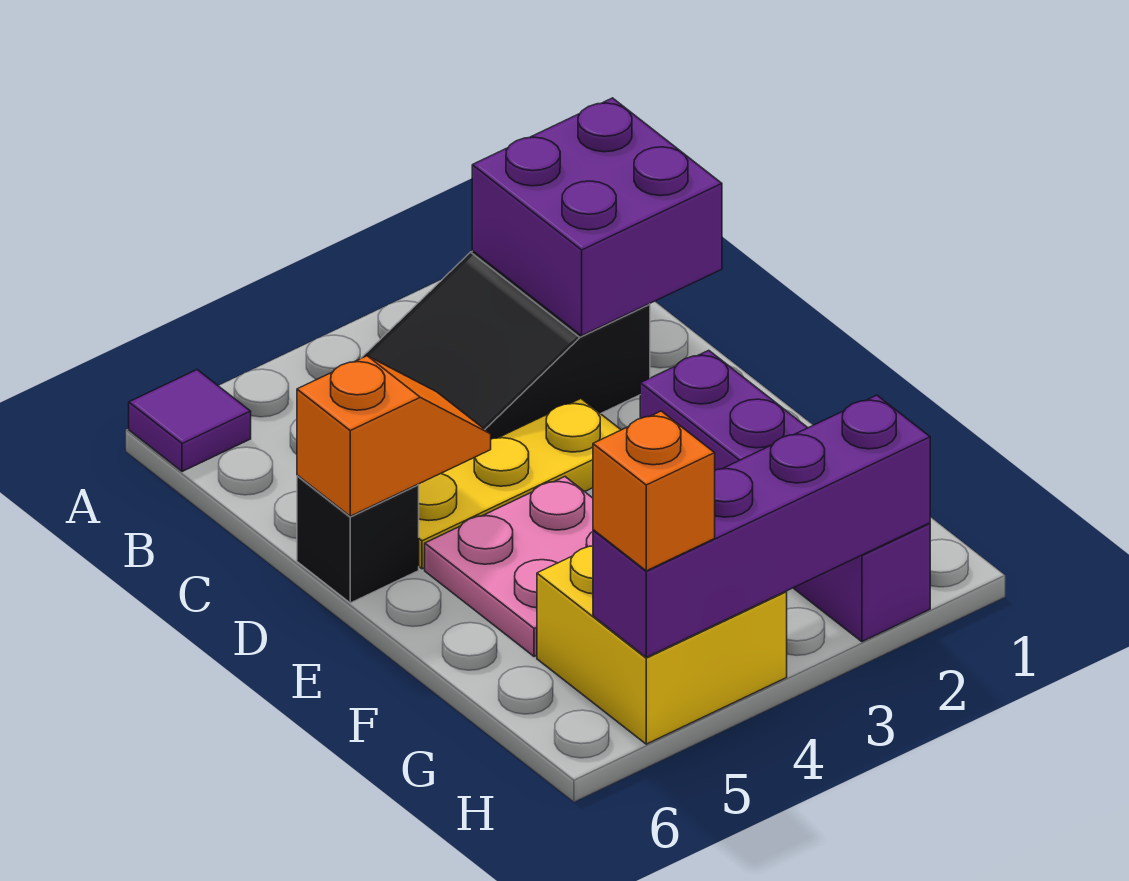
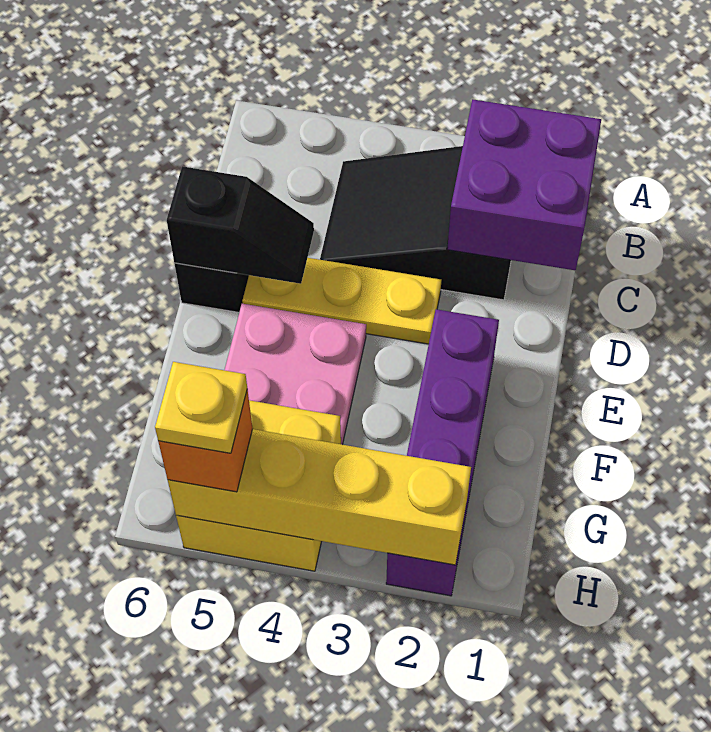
purple 1x1 tile [129,370,251,472] -> none
orange 1x2 slope [297,356,491,516] -> black 1x2 slope [167,166,314,284]
purple 1x4 brick [593,395,930,657] -> yellow 1x4 brick [168,429,471,565]
none -> yellow 1x1 plate [155,362,247,453]

